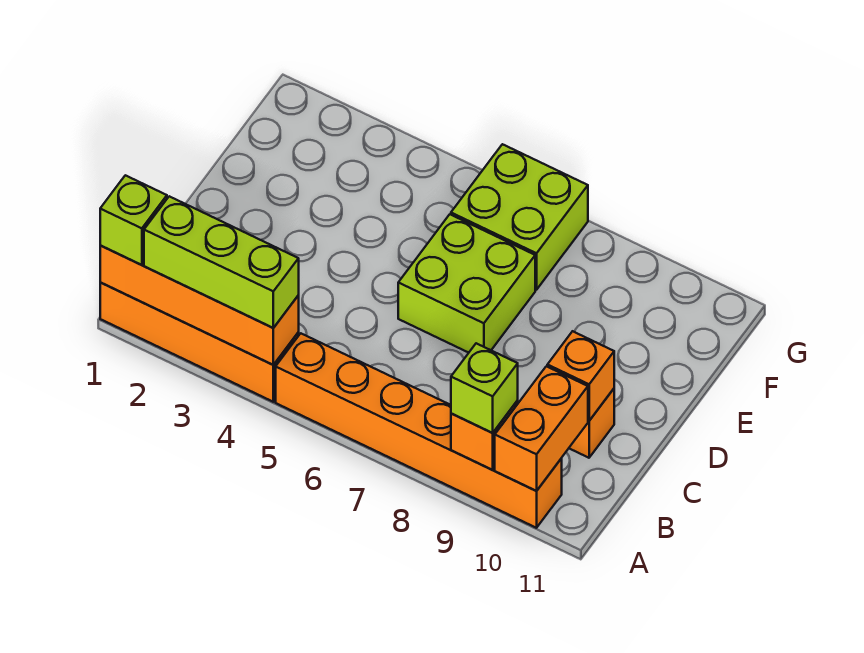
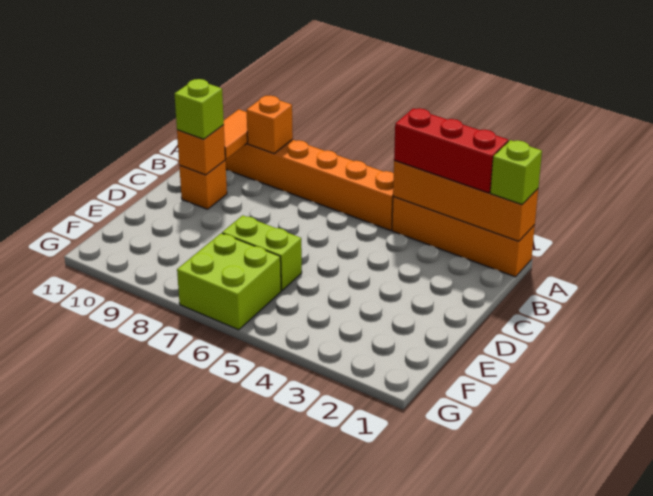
lime 1x3 brick [144,196,299,328] -> red 1x3 brick [394,108,508,193]
lime 1x1 brick [451,343,518,433] -> lime 1x1 brick moved to [175,79,224,139]
orange 1x2 brick [495,366,588,491] -> orange 1x2 tile [224,109,248,159]
lime 2x2 brick [398,214,535,353] -> lime 1x2 brick [222,215,302,291]

